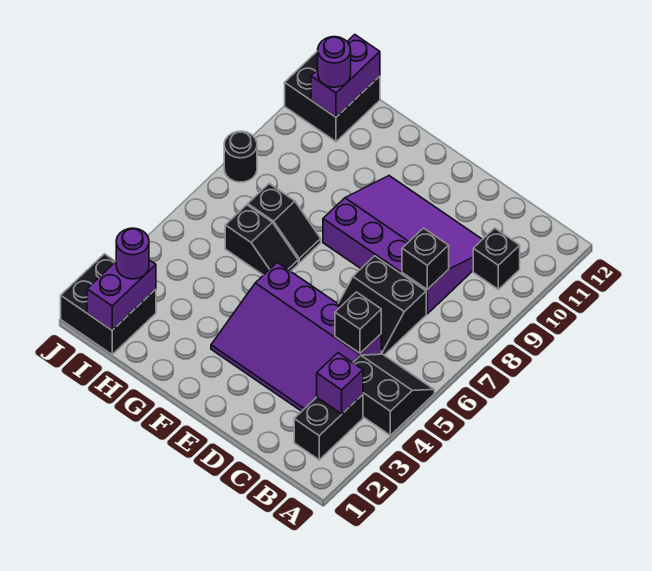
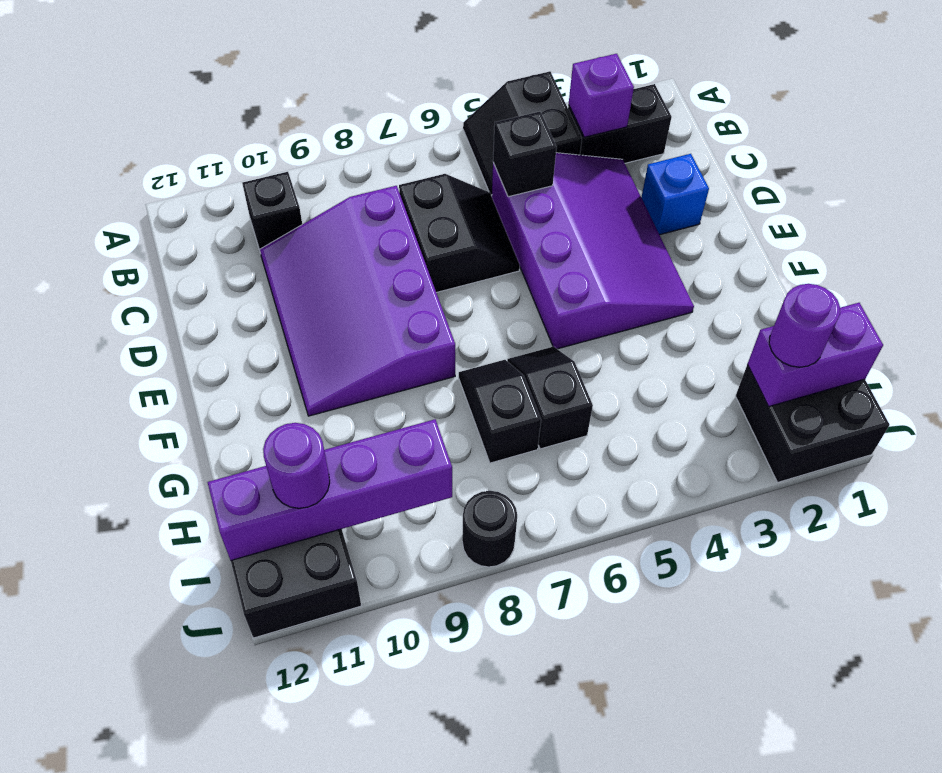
black 1x1 brick [402,228,449,290] -> none
none -> blue 1x1 brick [641,154,709,235]
purple 1x2 brick [311,35,380,117] -> purple 1x4 brick [208,419,452,560]

